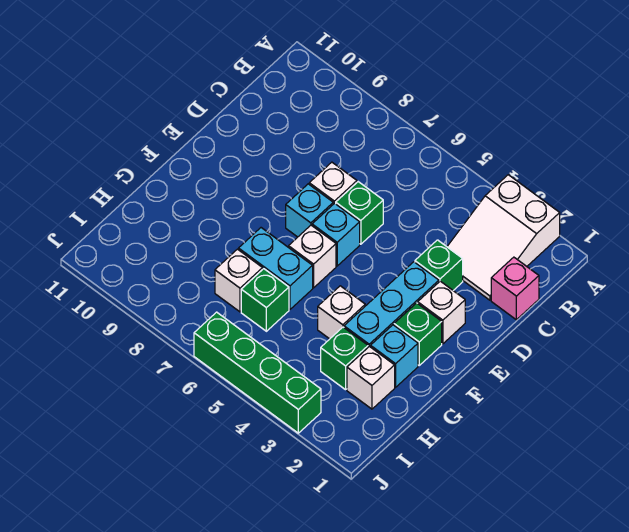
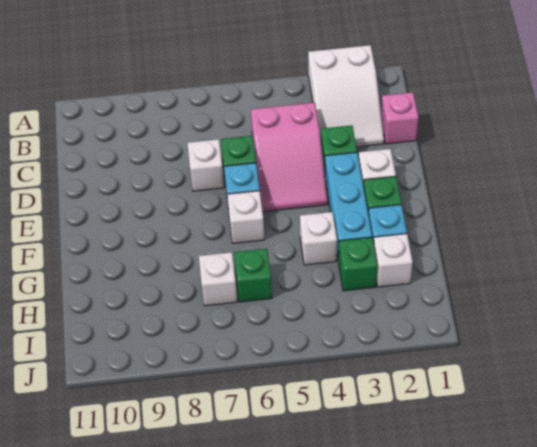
none -> pink 2x3 slope [251,103,328,212]
cyan 1x1 brick [286,184,333,237] -> none
cyan 1x2 brick [239,228,313,309] -> none
green 1x4 brick [194,312,321,433] -> none

